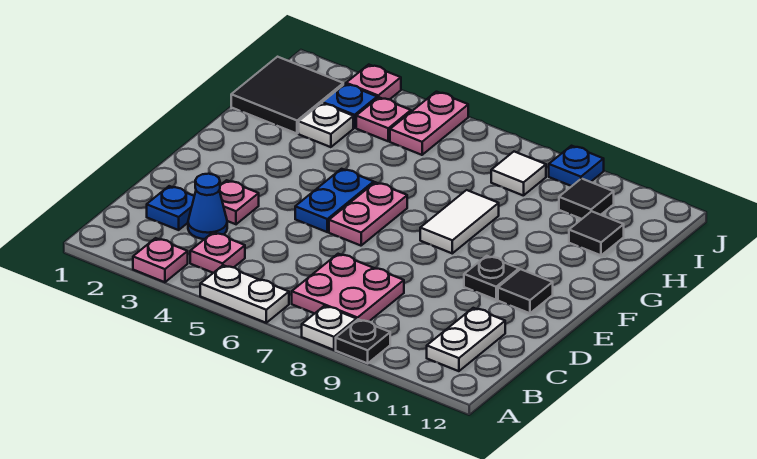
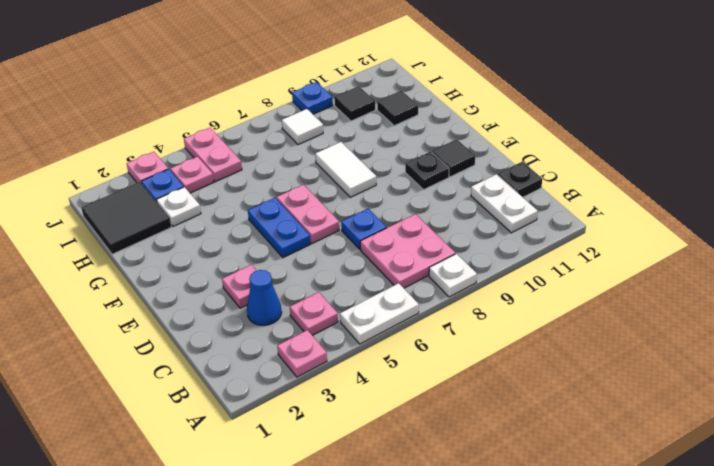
black 1x1 plate [336,319,390,363] -> black 1x1 plate moved to [498,162,542,197]
blue 1x1 plate [147,186,194,230] -> blue 1x1 plate moved to [341,209,387,249]

